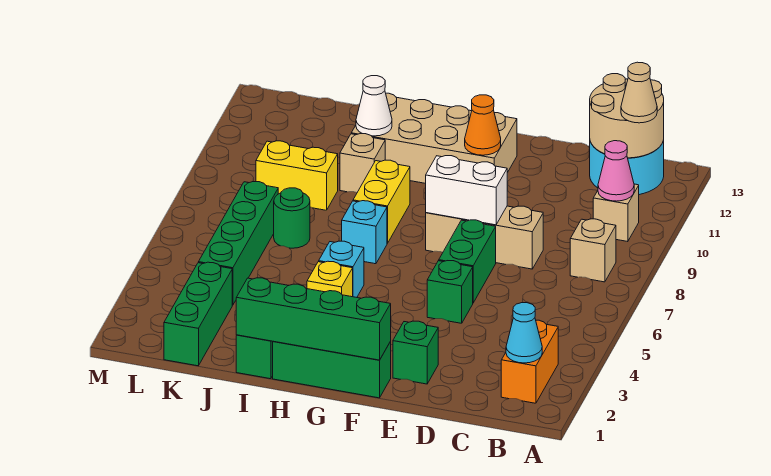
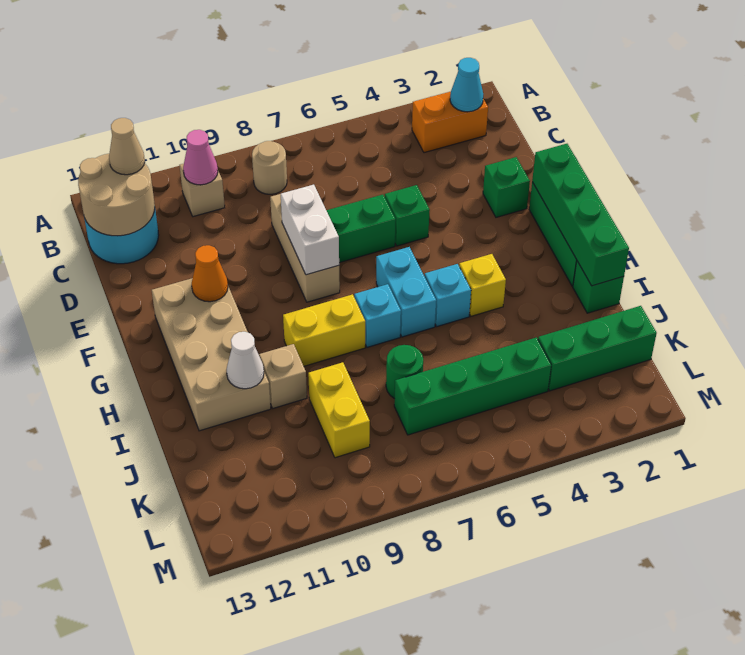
tan 1x1 brick [570,219,616,282] -> tan 1x1 round brick [252,141,287,194]
none -> cyan 1x2 brick [376,247,436,337]

